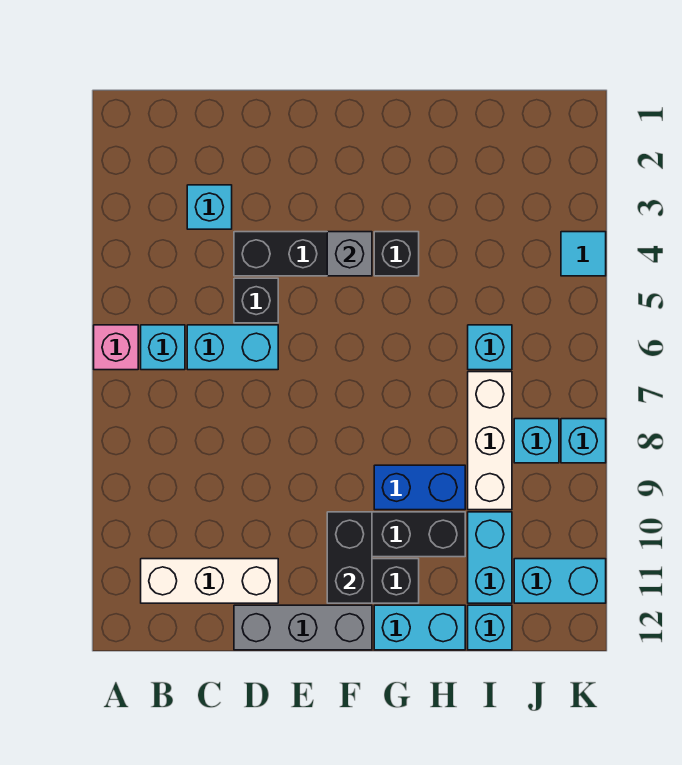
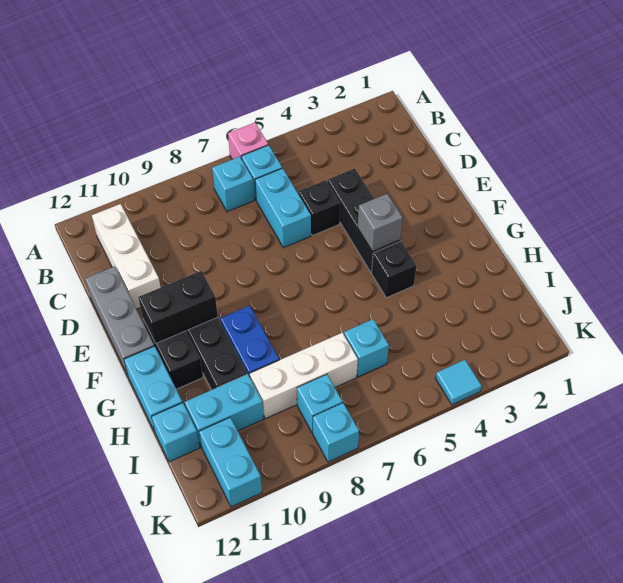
cyan 1x1 brick [187,185,232,229] -> cyan 1x1 brick moved to [212,157,254,212]

